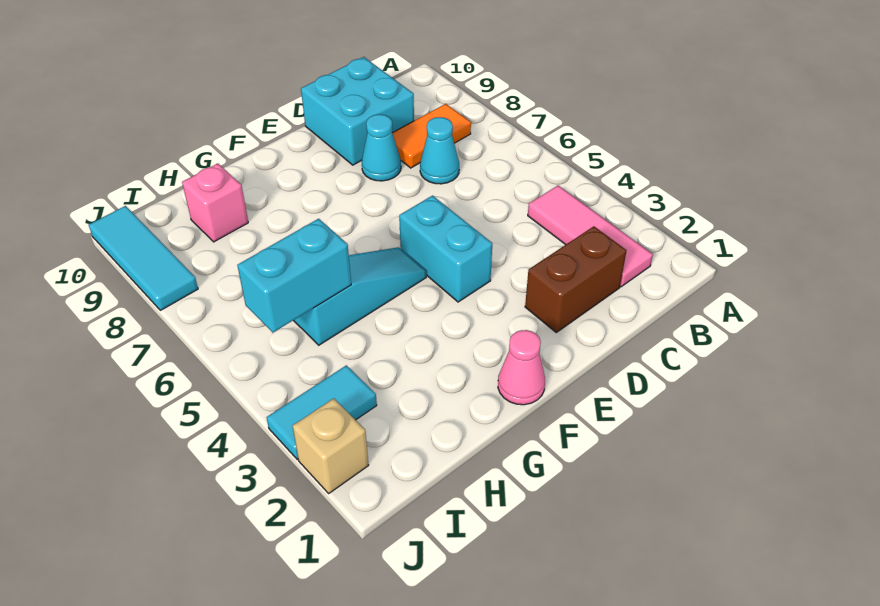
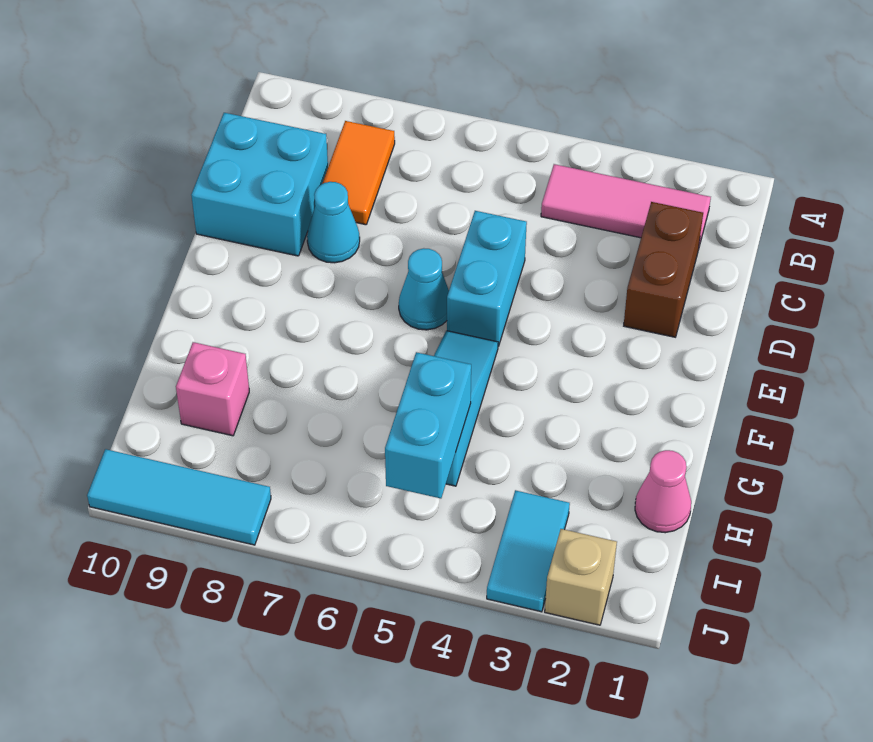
cyan 1x1 cone [420,117,459,184] -> cyan 1x1 cone moved to [399,248,449,330]
cyan 1x2 brick [399,196,492,302] -> cyan 1x2 brick turned to [447,211,527,346]
pink 1x1 cone [498,330,545,405] -> pink 1x1 cone moved to [635,450,691,533]

